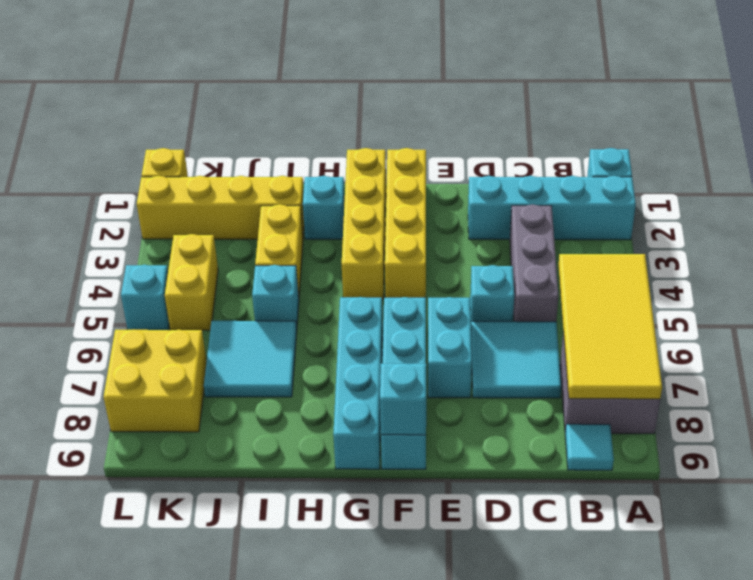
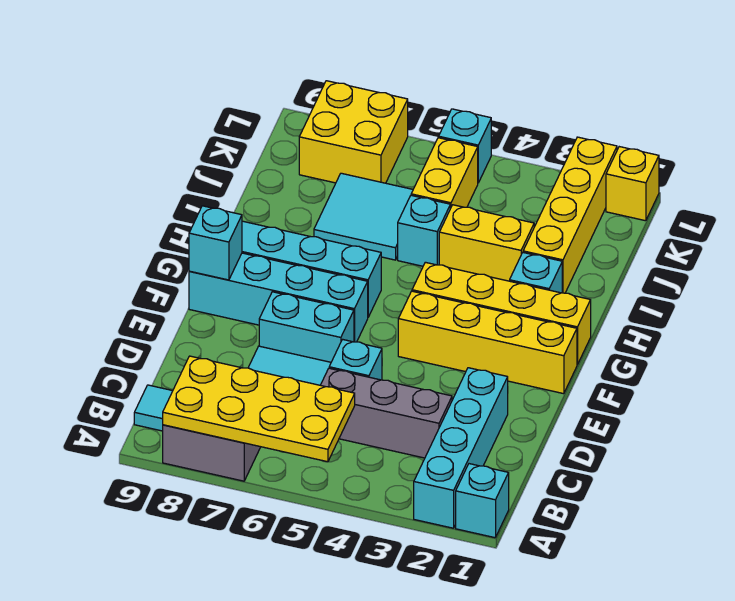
yellow 2x4 tile [558,254,662,399] -> yellow 2x4 plate [163,356,355,462]
yellow 1x2 brick [165,234,218,330] -> yellow 1x2 brick turned to [411,138,478,208]

